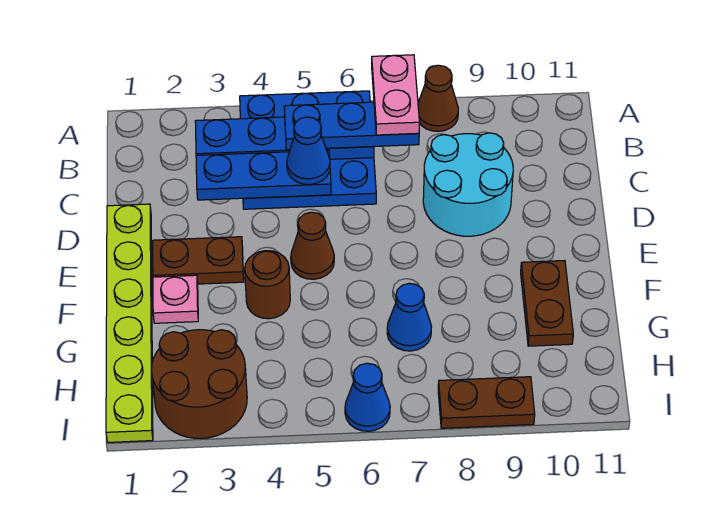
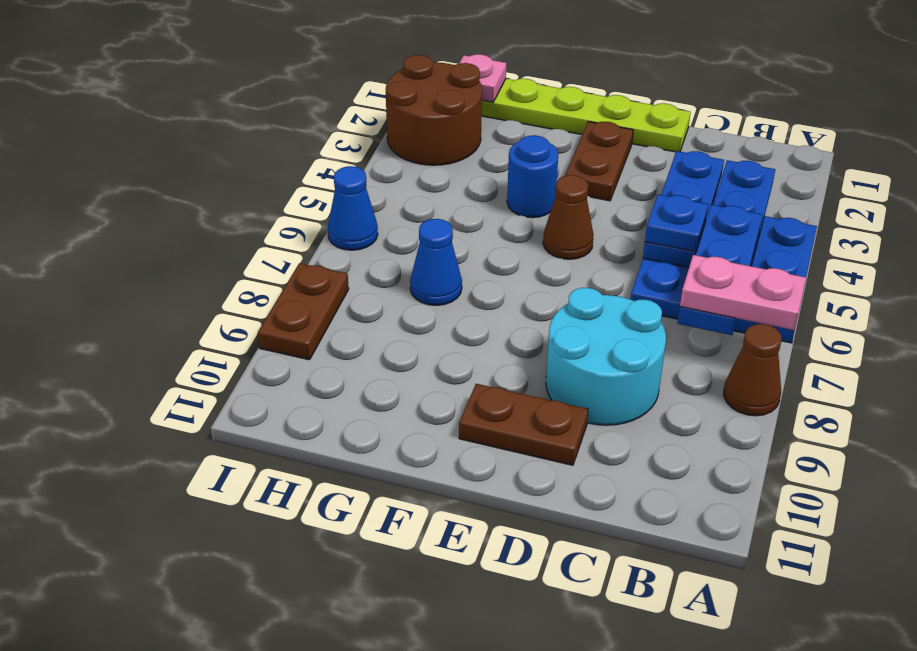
blue 1x1 cone [287,117,330,185] -> blue 1x1 plate [645,195,708,252]
pink 1x1 plate [153,275,198,323] -> pink 1x1 plate moved to [459,54,506,102]
brown 1x1 round brick [245,251,290,319] -> blue 1x1 round brick [507,135,558,218]
brown 1x2 plate [521,260,573,346] -> brown 1x2 plate moved to [459,384,588,465]

